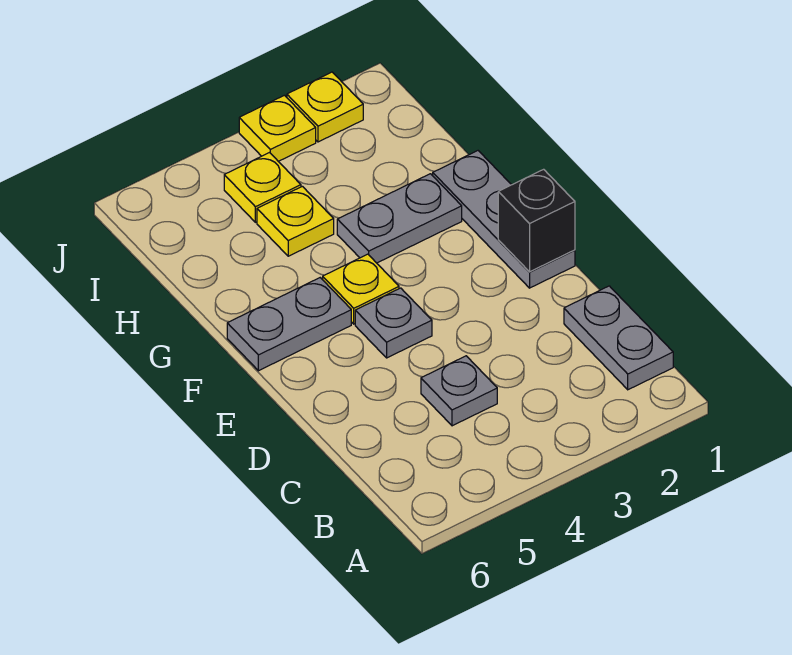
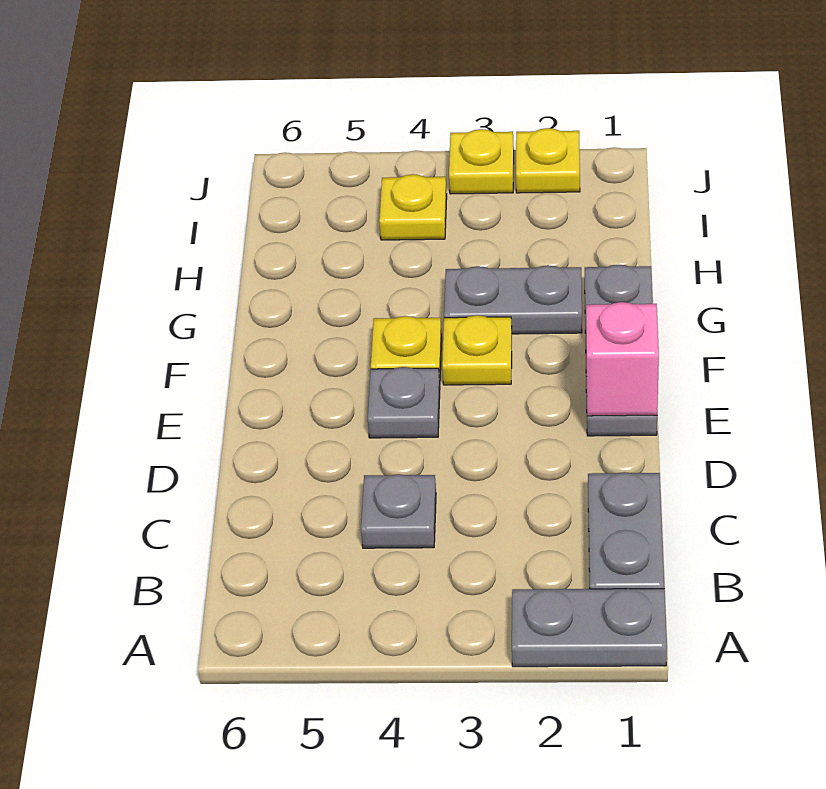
black 1x1 brick [498,169,575,272] -> pink 1x1 brick [586,302,659,416]
grey 1x2 plate [227,278,351,371] -> grey 1x2 plate moved to [512,589,667,667]
yellow 1x1 plate [257,186,334,256] -> yellow 1x1 plate moved to [442,315,512,385]

